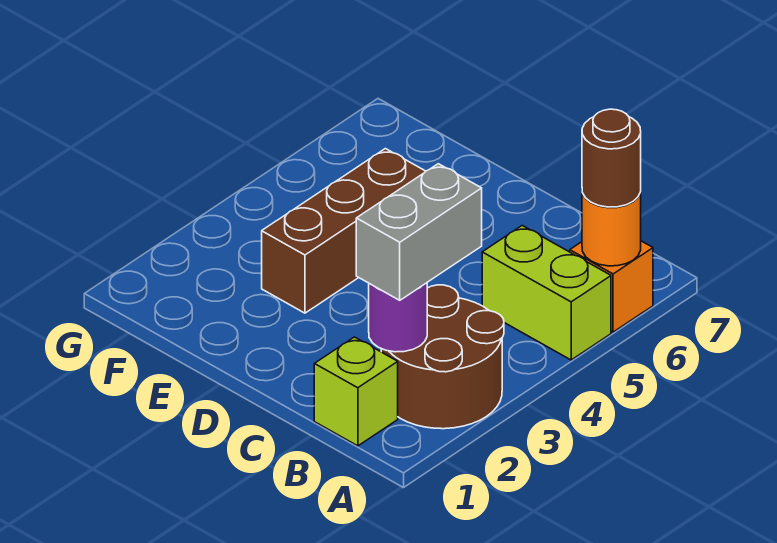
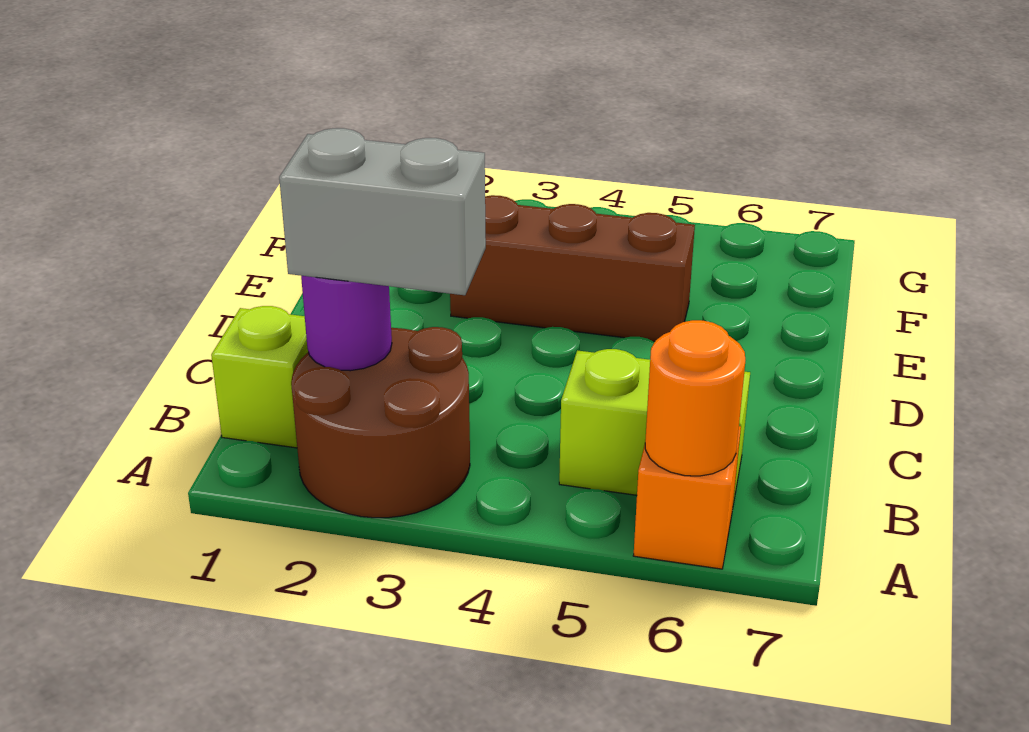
lime 1x2 brick [482,226,611,360] -> lime 1x2 brick turned to [559,349,750,504]
brown 1x1 round brick [582,109,641,207] -> none

